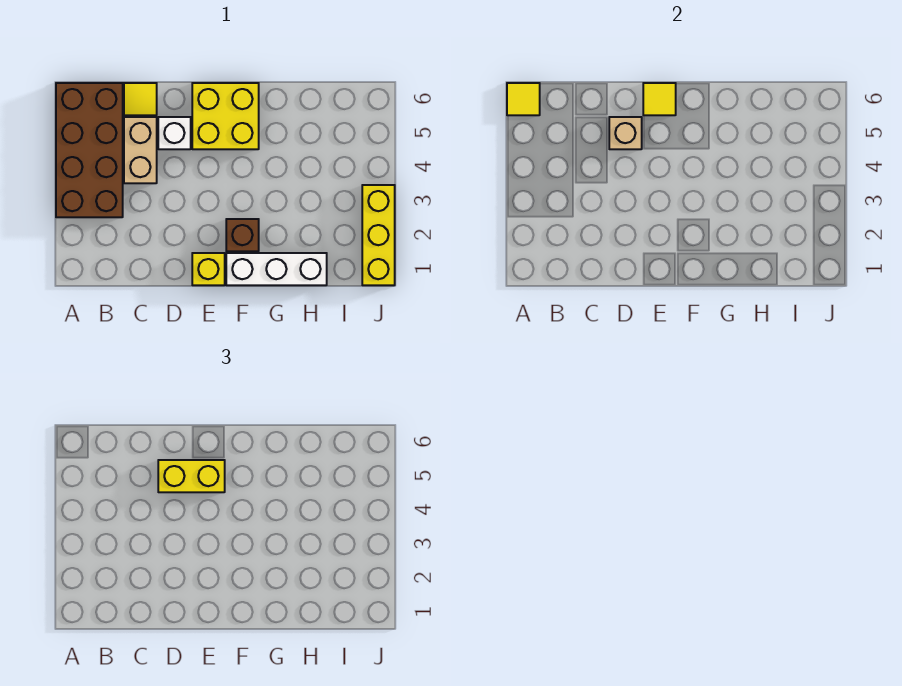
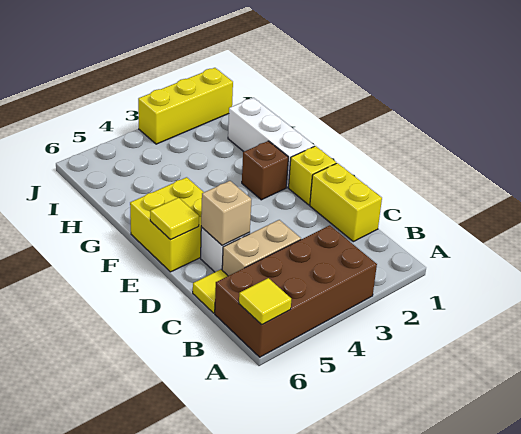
yellow 1x2 brick [158,460,225,492] -> yellow 1x2 brick moved to [310,163,382,242]

